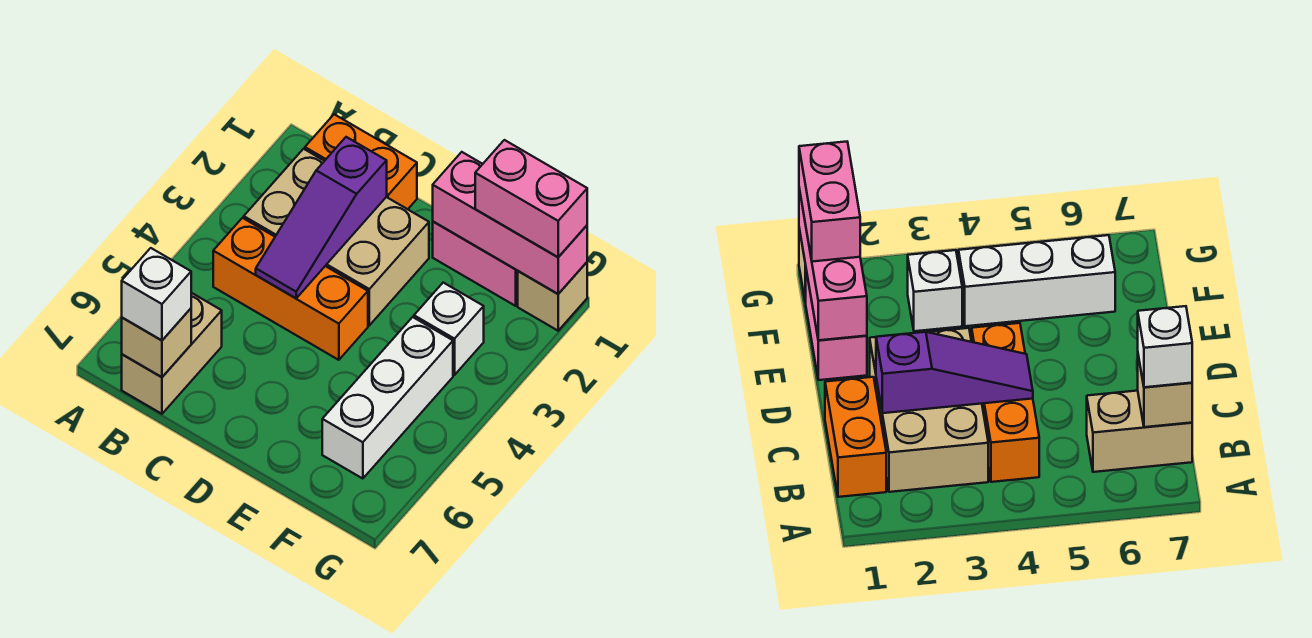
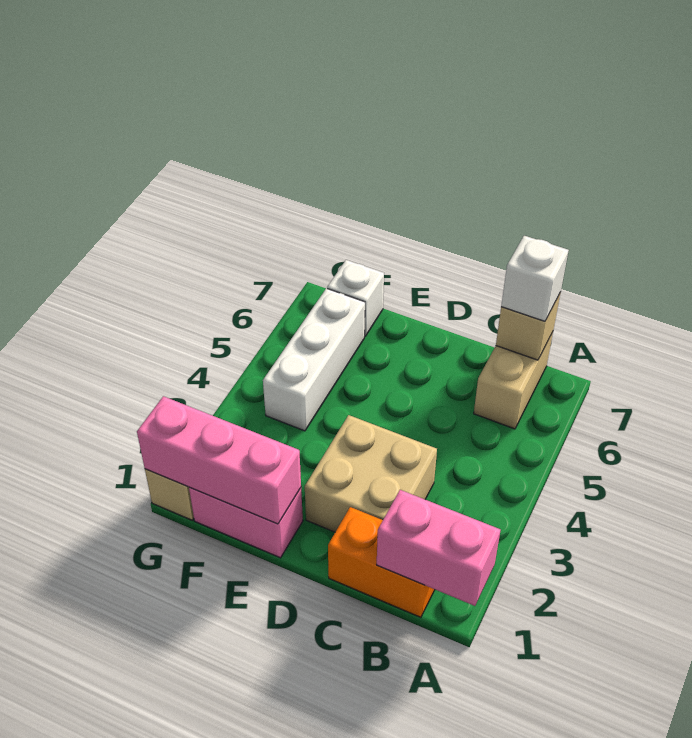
tan 2x3 brick [244,149,429,325] -> tan 2x2 brick [305,415,437,532]
orange 1x3 brick [213,218,368,360] -> none
purple 1x3 slope [256,137,387,298] -> none
pink 1x2 brick [475,140,587,257] -> pink 1x2 brick moved to [377,490,500,606]
white 1x1 brick [414,283,484,375] -> white 1x1 brick moved to [327,260,384,336]

